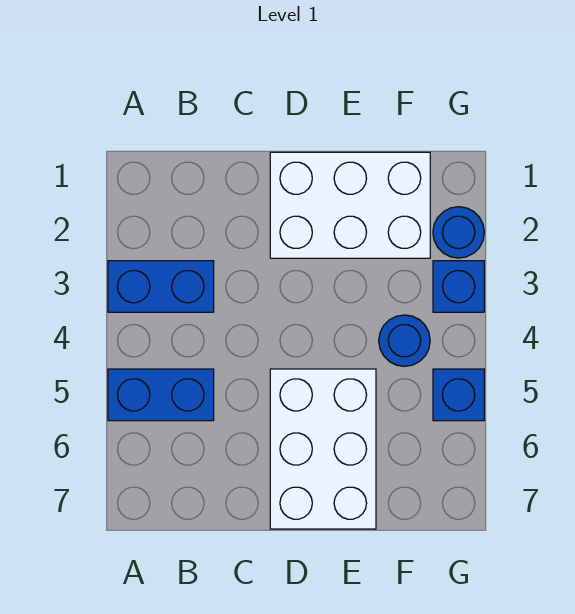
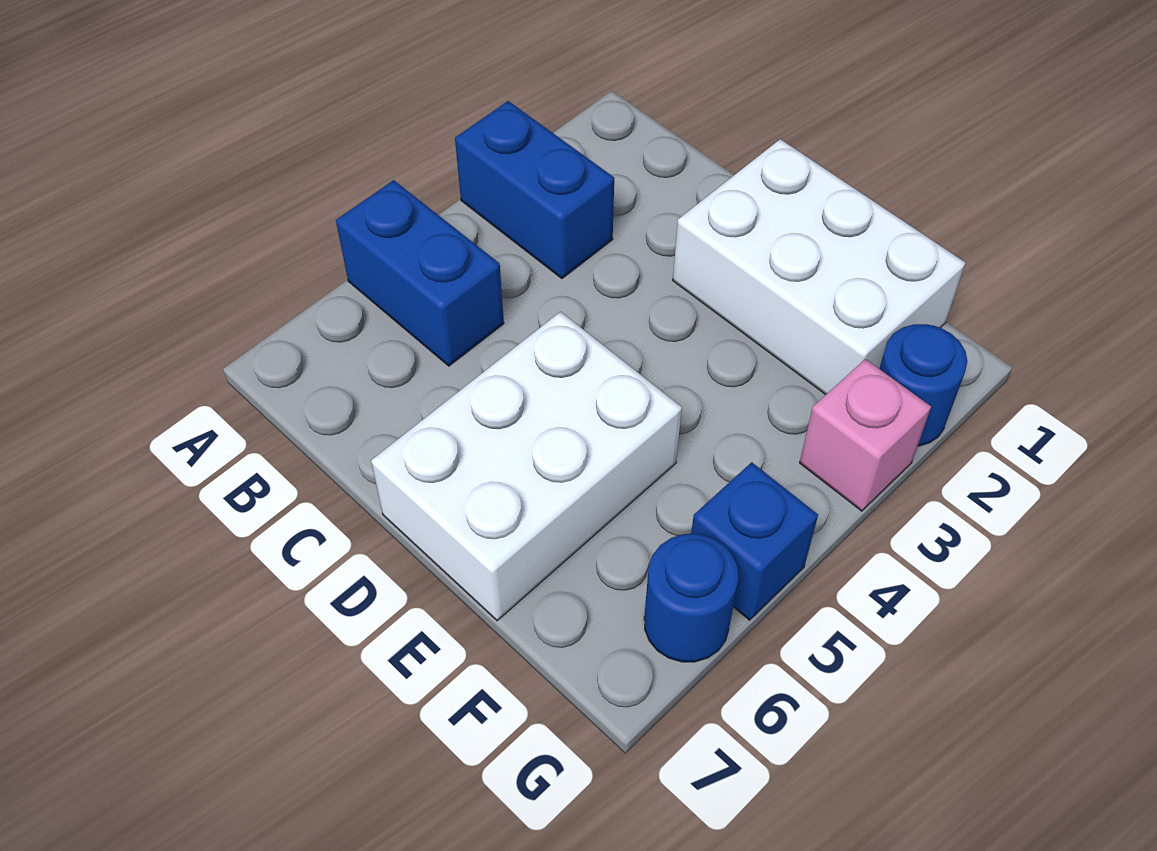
blue 1x1 round brick [379,315,430,366] -> blue 1x1 round brick moved to [644,534,739,662]
blue 1x1 brick [433,261,484,312] -> pink 1x1 brick [800,359,931,511]

